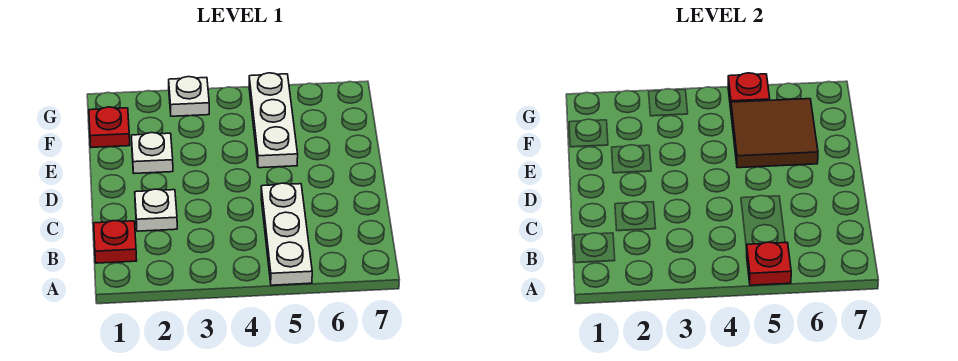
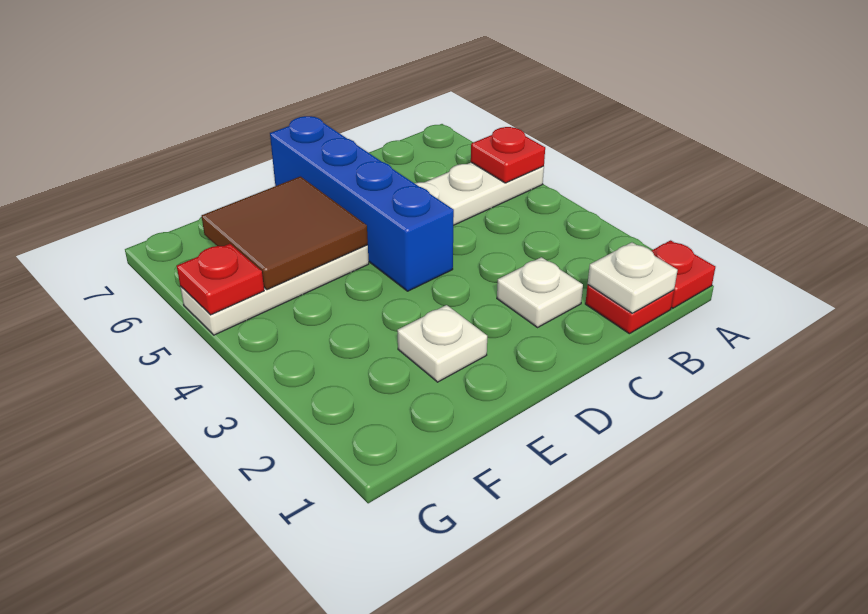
none -> blue 1x4 brick [270,116,454,291]
red 1x1 plate [89,107,130,147] -> red 1x1 plate moved to [652,240,715,308]
white 1x1 plate [169,77,209,116] -> white 1x1 plate moved to [588,242,678,313]

